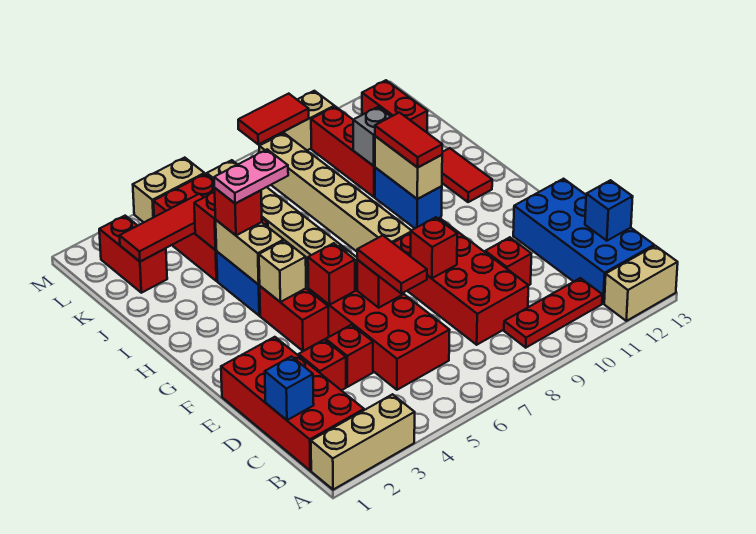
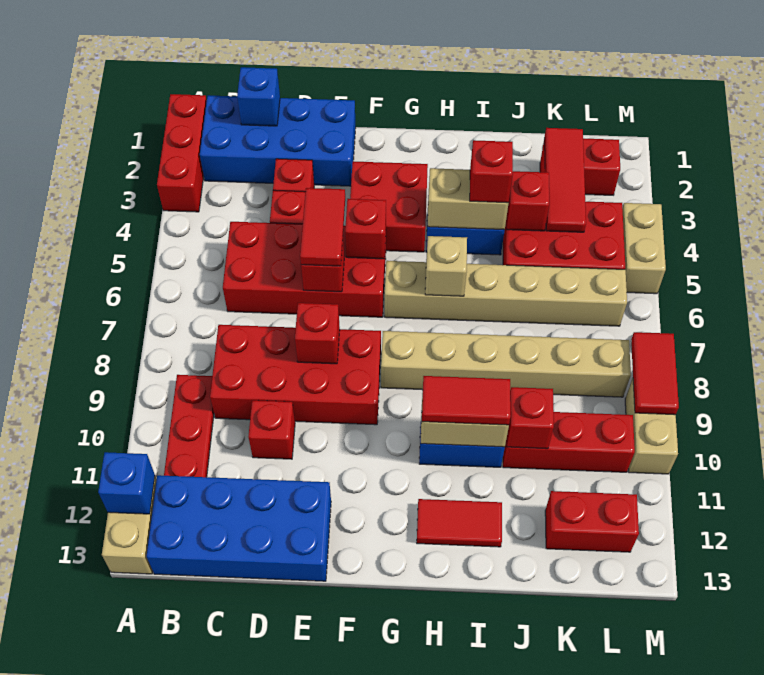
tan 1x3 brick [311,394,415,490] -> red 1x3 brick [157,94,207,212]
red 2x4 brick [221,337,364,470] -> blue 2x4 brick [200,95,356,186]
blue 1x1 brick [585,180,633,241] -> blue 1x1 brick moved to [98,452,155,514]
red 1x2 tile [357,235,427,294] -> red 1x2 tile turned to [300,188,345,266]
red 1x2 brick [260,286,329,351] -> red 2x2 brick [350,161,428,252]
tan 1x1 brick [259,240,306,302] -> tan 1x1 brick moved to [425,236,467,296]
pink 1x2 plate [214,149,288,204] -> none
grey 1x1 brick [353,107,391,166] -> red 1x1 brick [507,387,554,449]

